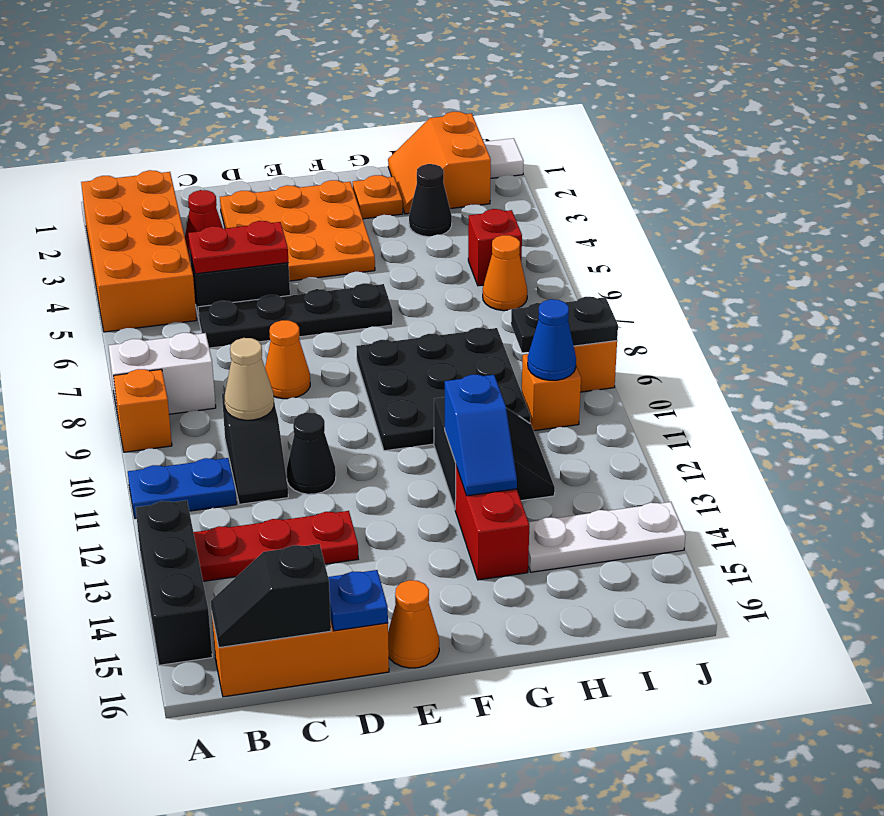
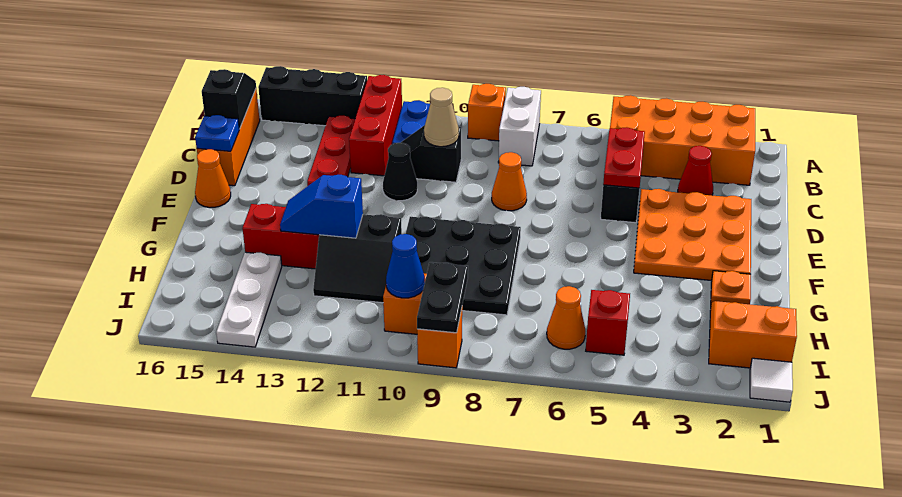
none -> red 1x3 brick [349,75,402,176]
black 1x4 plate [198,283,393,348] -> none
black 1x1 cone [409,164,452,237] -> none

